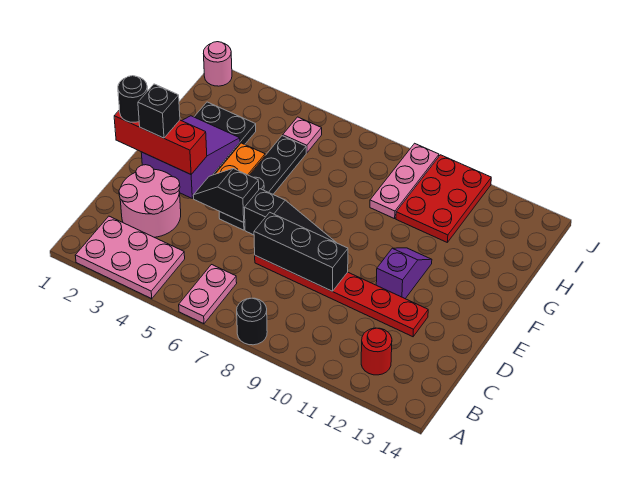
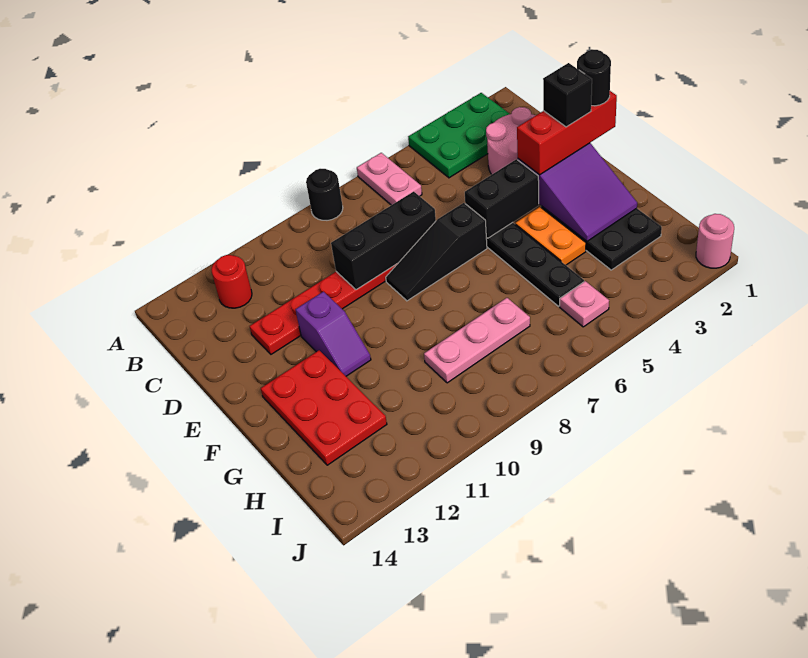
pink 2x3 plate [75,216,185,299] -> green 2x3 plate [408,93,509,178]
black 1x2 slope [193,169,259,222] -> black 1x2 brick [465,159,539,238]
pink 1x3 plate [370,143,439,219] -> pink 1x3 plate turned to [424,298,530,383]
red 2x3 plate [396,155,491,242] -> red 2x3 plate moved to [261,350,387,465]

